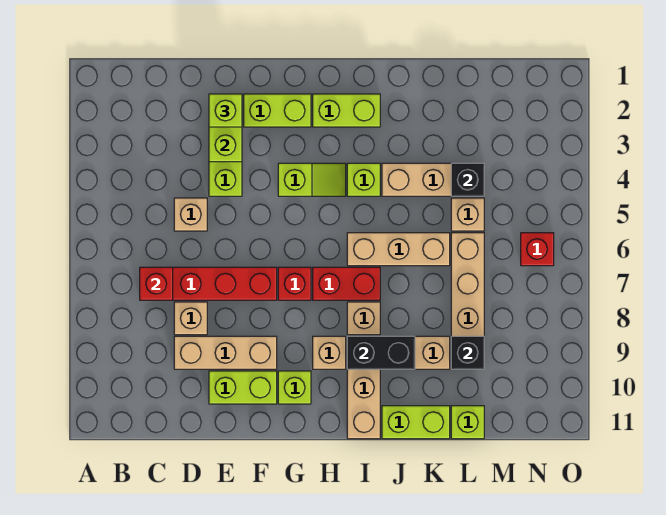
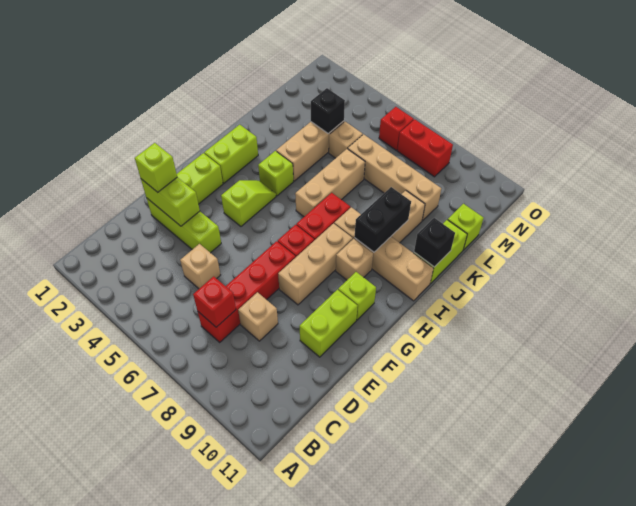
tan 1x3 brick [174,336,277,369] -> tan 1x3 brick moved to [278,224,353,305]
black 1x1 brick [451,336,484,369] -> black 1x1 brick moved to [414,218,455,267]
none -> red 1x2 brick [397,119,453,177]

